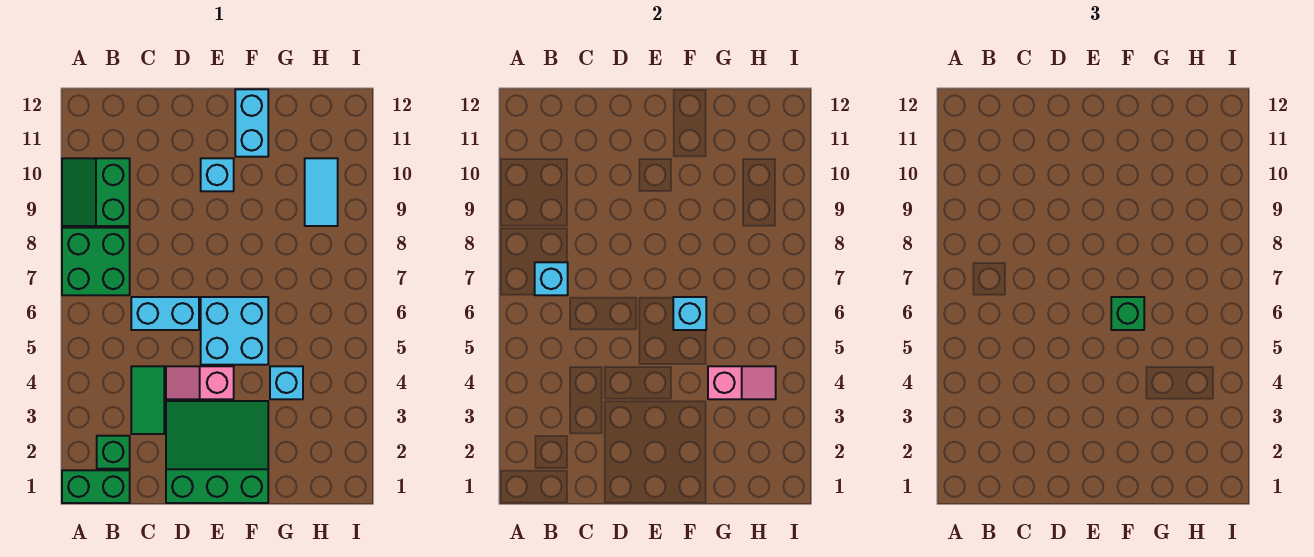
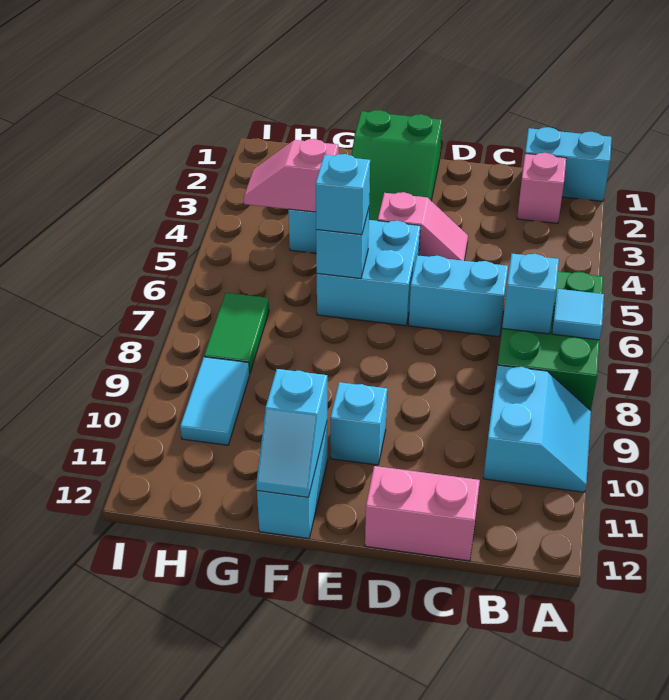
green 1x2 brick [62,470,130,503] -> cyan 1x2 brick [525,127,612,201]
green 2x2 brick [62,228,130,295] -> green 2x3 brick [498,271,603,411]
none -> cyan 1x1 tile [552,289,604,340]
green 2x2 slope [62,158,130,226] -> cyan 2x2 slope [483,365,591,492]
green 1x1 brick [97,436,130,469] -> pink 1x1 brick [517,153,566,223]
green 1x2 tile [131,366,164,434] -> green 1x2 tile moved to [204,293,269,374]
none -> pink 1x2 brick [365,466,480,561]
green 3x3 slope [166,401,268,503] -> green 2x3 slope [351,110,442,221]
green 1x1 brick [1111,297,1144,330] -> cyan 1x1 brick [316,154,370,235]
none -> cyan 1x2 slope [256,369,327,497]

